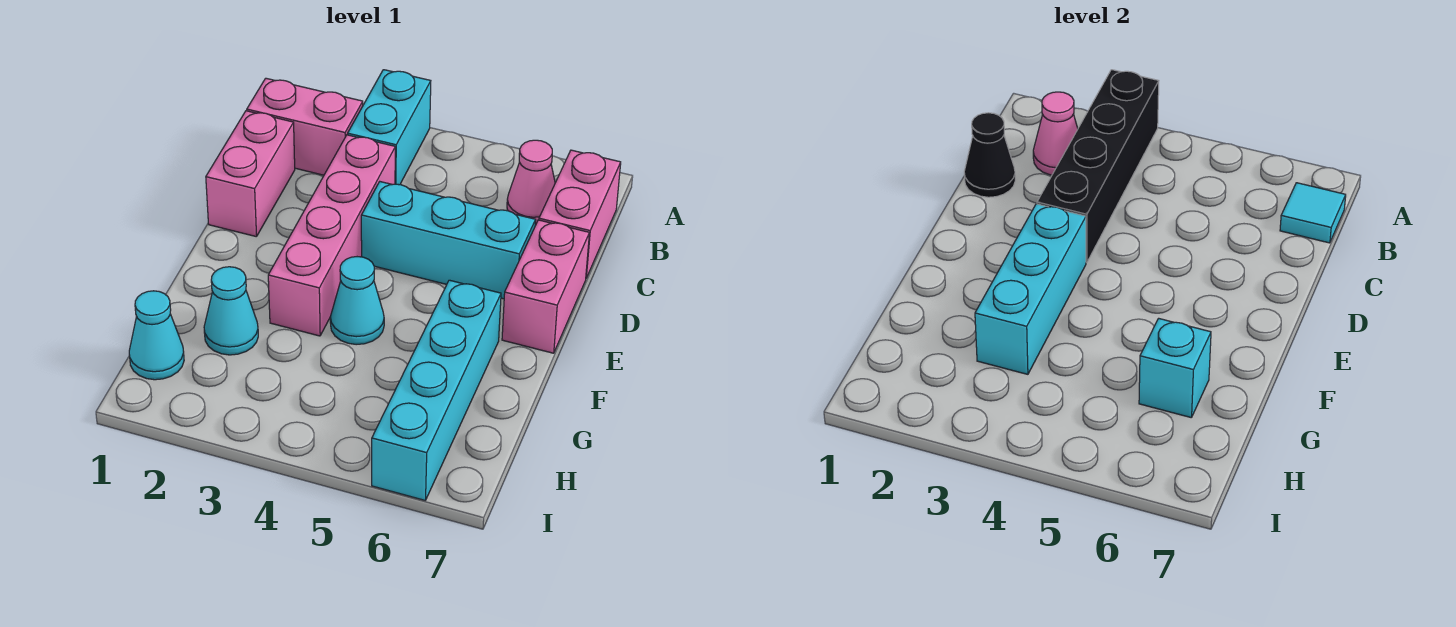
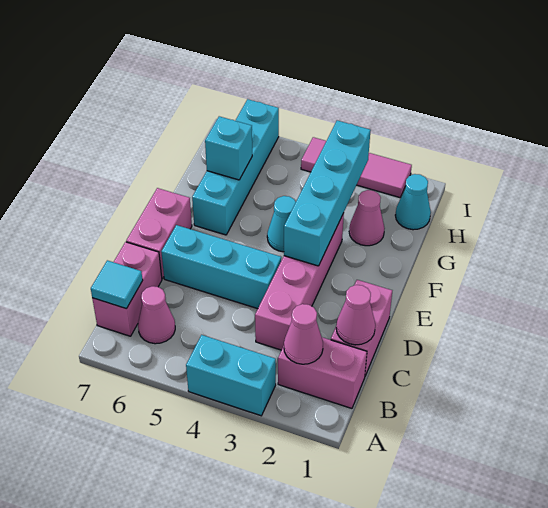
cyan 1x2 brick [348,70,431,185] -> cyan 1x2 brick turned to [186,335,276,416]
black 1x4 brick [1037,70,1159,262] -> none
black 1x1 cone [964,113,1015,197] -> pink 1x1 cone [336,285,375,345]
cyan 1x3 brick [975,204,1086,374] -> cyan 1x4 brick [284,121,371,266]
cyan 1x1 cone [204,267,258,355] -> pink 1x1 cone [349,190,385,246]
none -> pink 1x3 tile [301,137,412,197]

